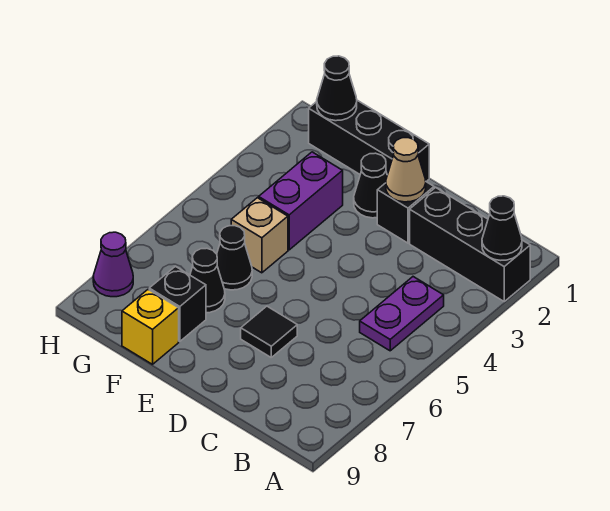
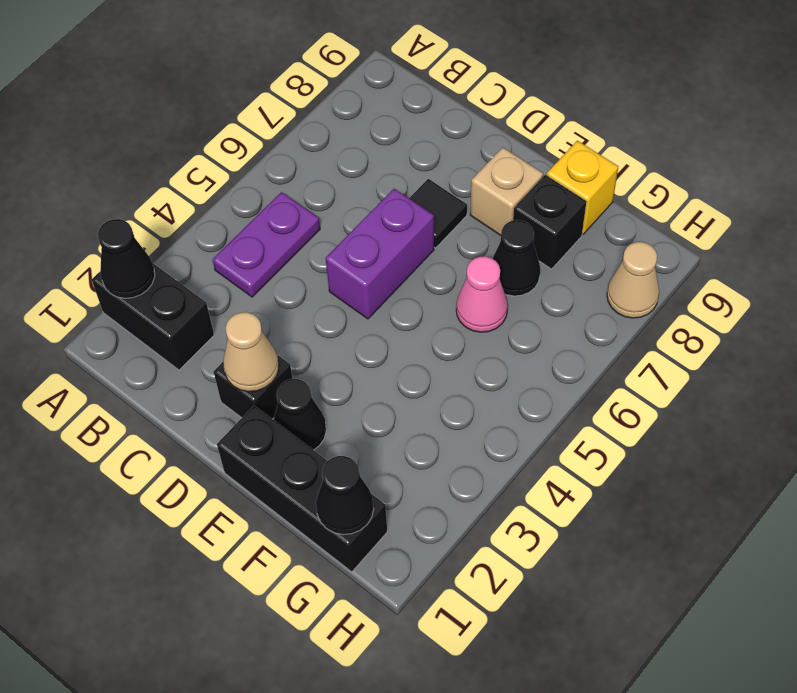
black 1x3 brick [410,188,530,301] -> black 1x2 brick [91,264,214,370]
purple 1x2 brick [259,152,343,250] -> purple 1x2 brick moved to [325,189,434,319]
tan 1x1 brick [231,198,288,273] -> tan 1x1 brick moved to [470,148,543,235]
black 1x1 cone [217,226,252,290] -> pink 1x1 cone [456,256,508,332]
purple 1x1 cone [93,232,133,297] -> tan 1x1 cone [607,242,659,318]

